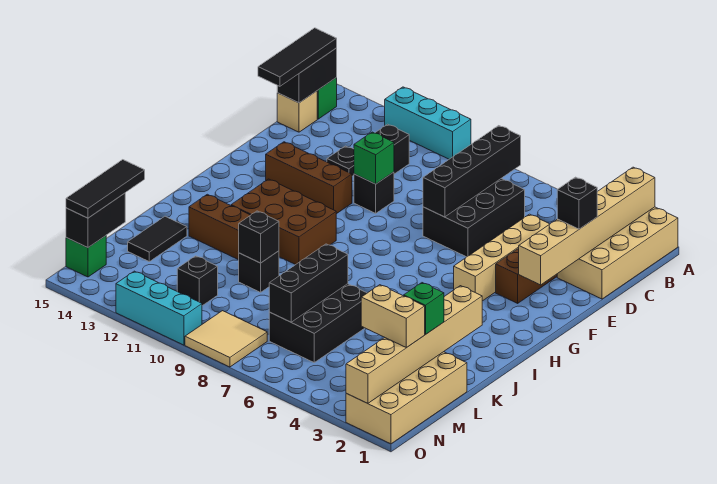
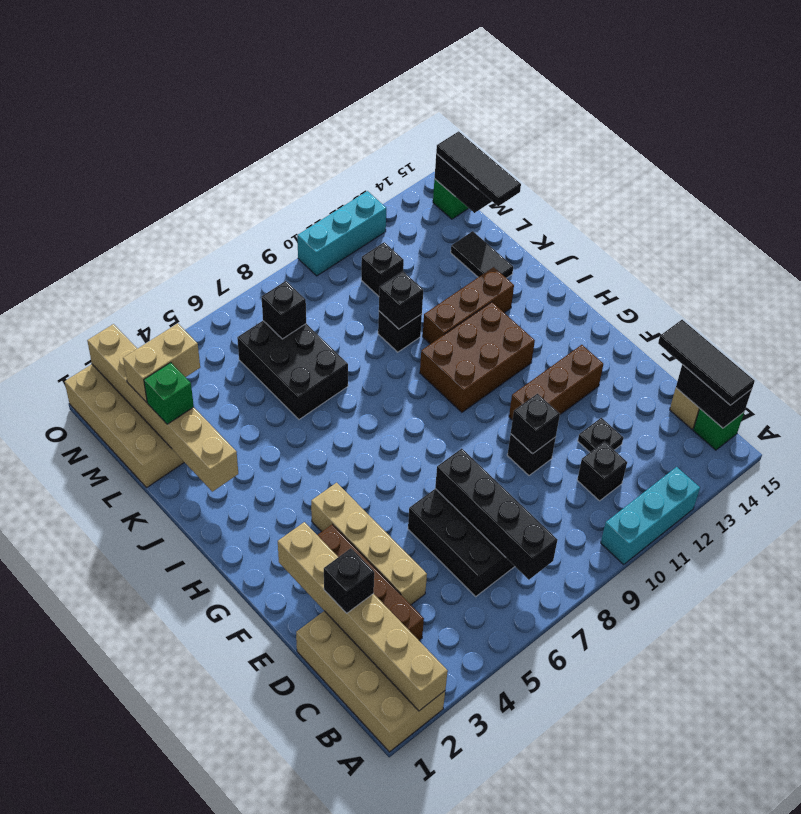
green 1x1 brick [354,132,394,184] -> black 1x1 brick [511,394,560,454]
black 1x3 brick [269,244,348,322] -> black 1x1 brick [262,281,306,339]
tan 2x2 tile [185,311,267,367] -> none

